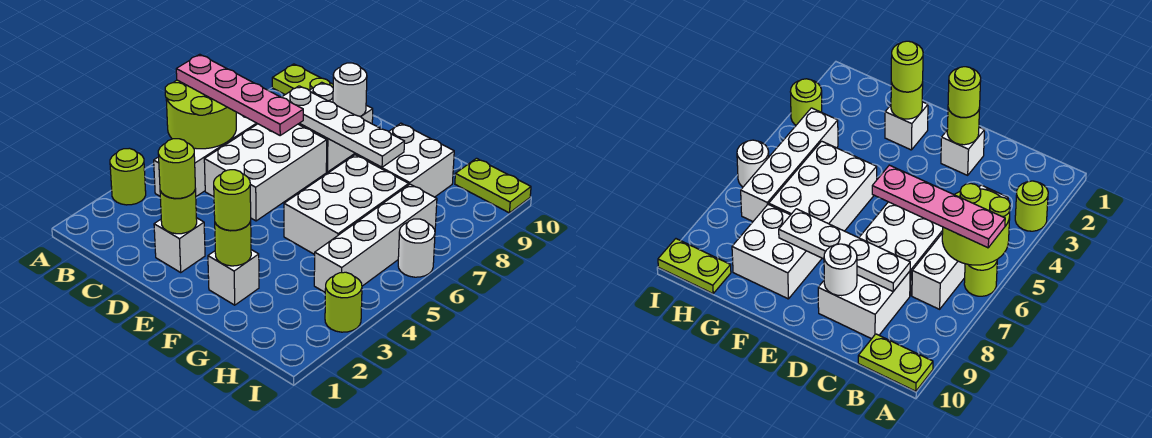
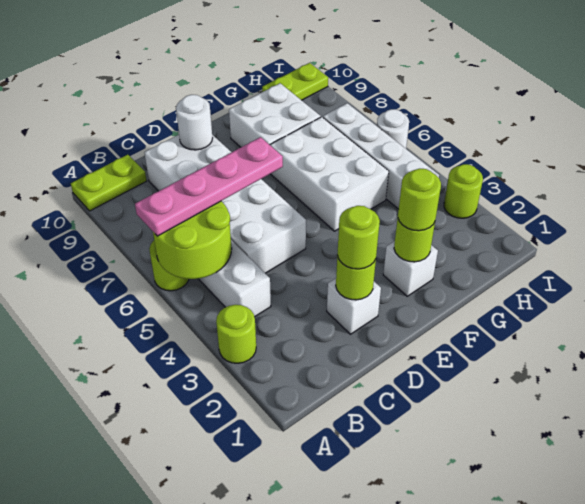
white 1x4 plate [282,86,404,167] -> none

